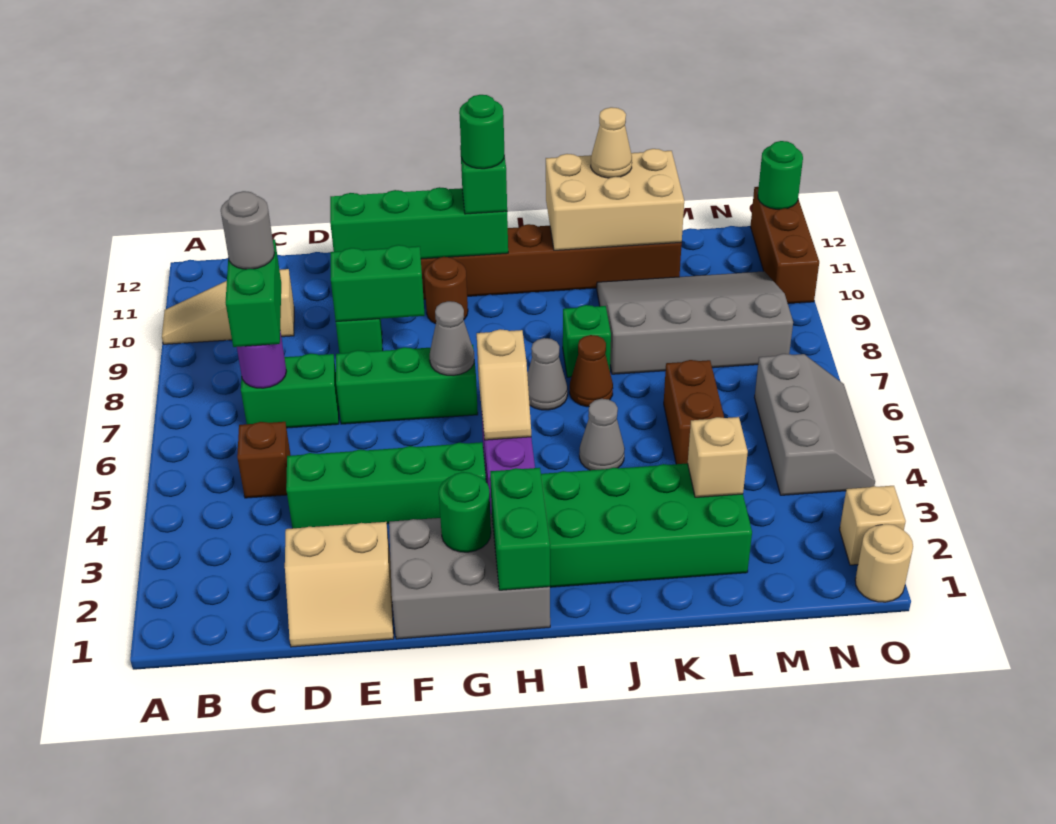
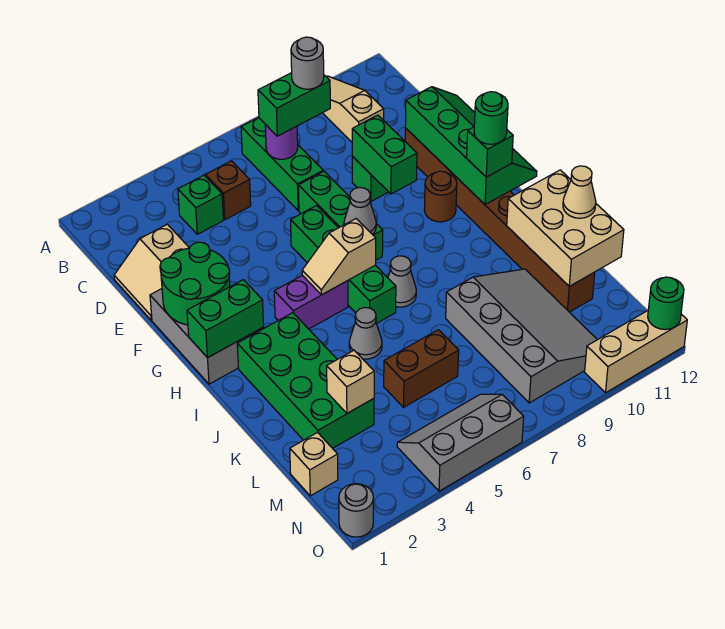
green 1x2 brick [241,354,339,428] -> green 1x3 brick [241,118,323,211]
green 1x4 brick [286,442,486,528] -> green 1x4 brick moved to [291,206,396,323]
green 1x1 round brick [439,472,491,552] -> green 2x2 round brick [160,242,230,325]
brown 1x1 cone [570,335,613,407] -> none
green 1x1 brick [563,305,611,377] -> green 1x1 brick moved to [178,175,223,234]
grey 2x3 slope [755,354,875,495] -> grey 2x3 slope turned to [397,394,524,491]
tan 1x1 round brick [855,524,913,602] -> grey 1x1 round brick [339,484,373,537]
tan 1x1 brick [840,486,906,565] -> tan 1x1 brick moved to [290,433,338,496]
brown 1x3 brick [751,187,819,304] -> tan 1x3 brick [585,310,687,393]

